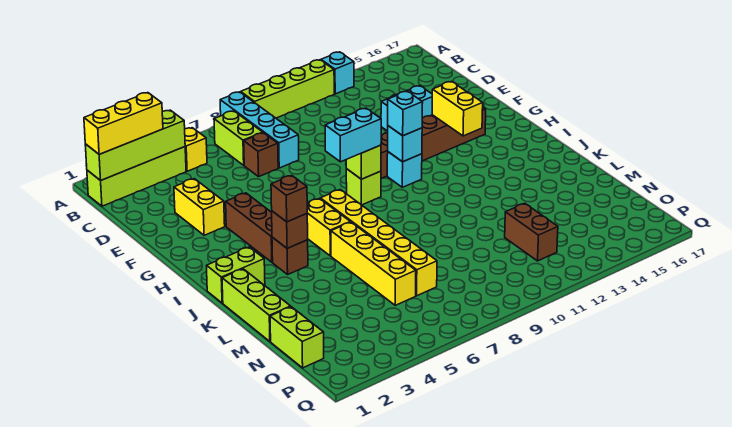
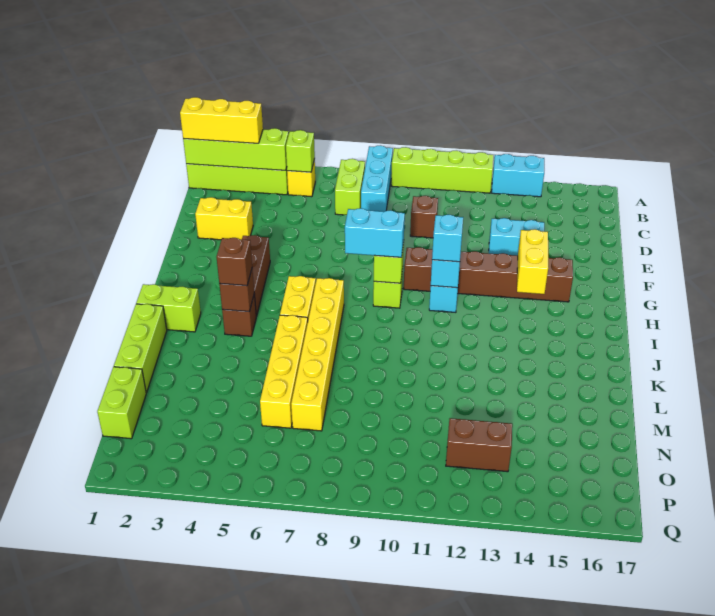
cyan 1x4 brick [220,92,299,168] -> cyan 1x3 brick [361,145,393,212]
cyan 1x1 brick [321,52,354,94] -> cyan 1x2 brick [492,154,544,197]
none -> lime 1x1 brick [286,130,315,172]
brown 1x1 brick [244,133,278,177] -> brown 1x1 brick moved to [410,196,438,238]
yellow 1x2 brick [174,179,225,235] -> yellow 1x2 brick turned to [195,197,253,240]
brown 1x2 brick [505,203,558,261] -> brown 1x2 brick turned to [446,418,512,472]

